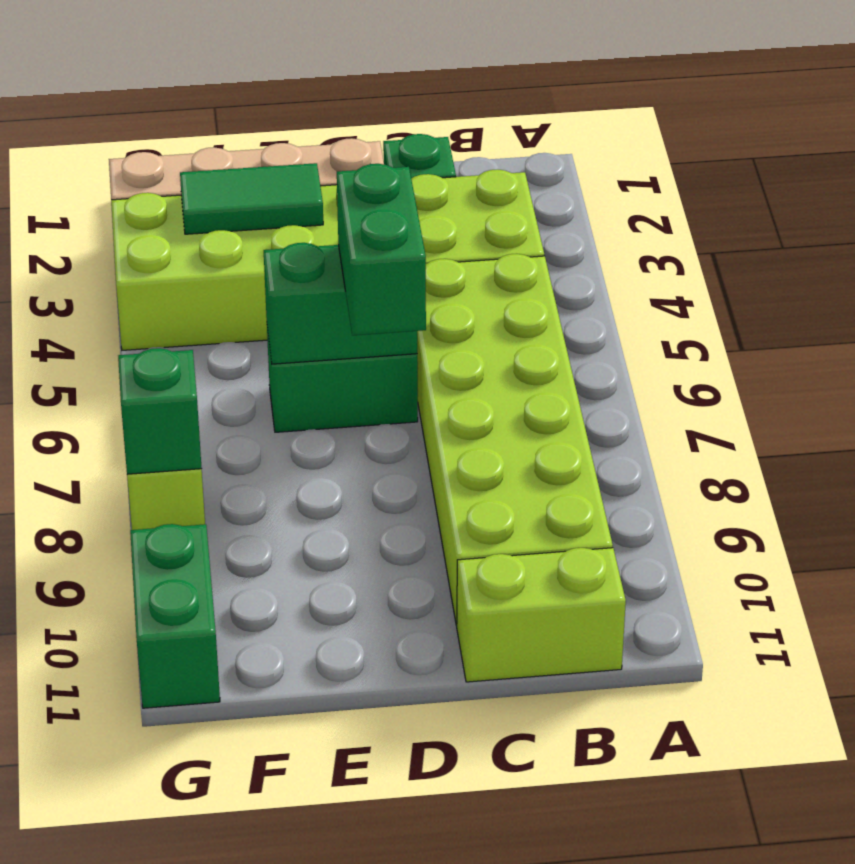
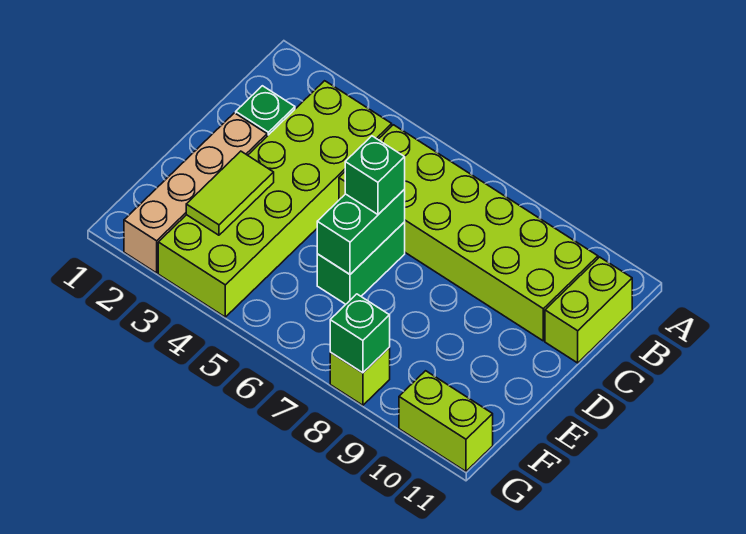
green 1x2 brick [337,164,426,335] -> green 1x1 brick [345,136,405,214]
green 1x2 tile [180,163,323,234] -> lime 1x2 tile [186,151,274,235]
green 1x2 brick [130,524,220,708] -> lime 1x2 brick [399,371,493,471]

